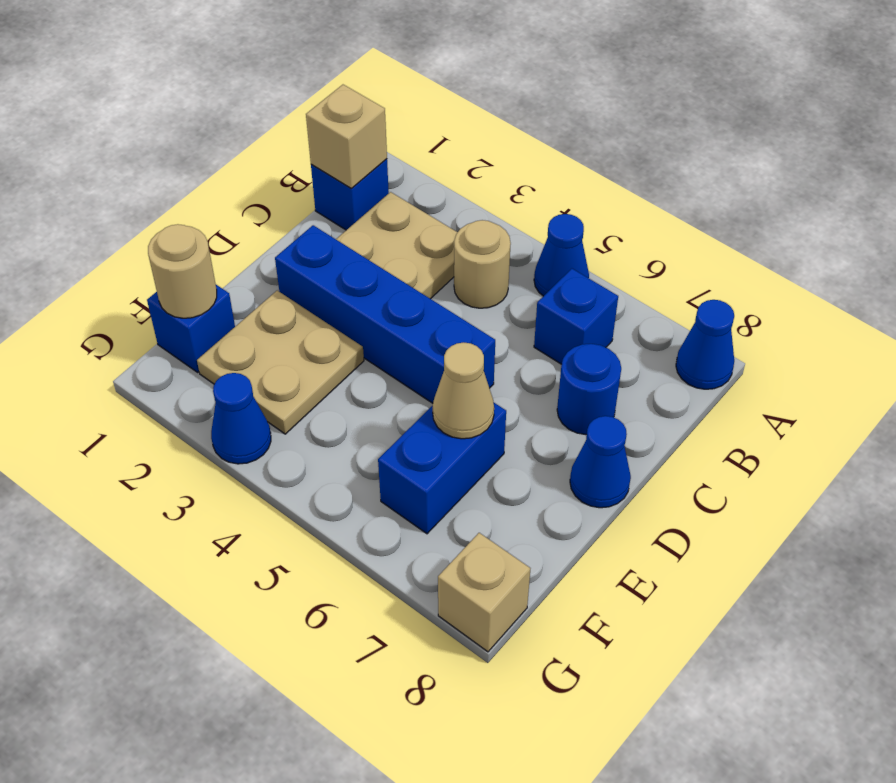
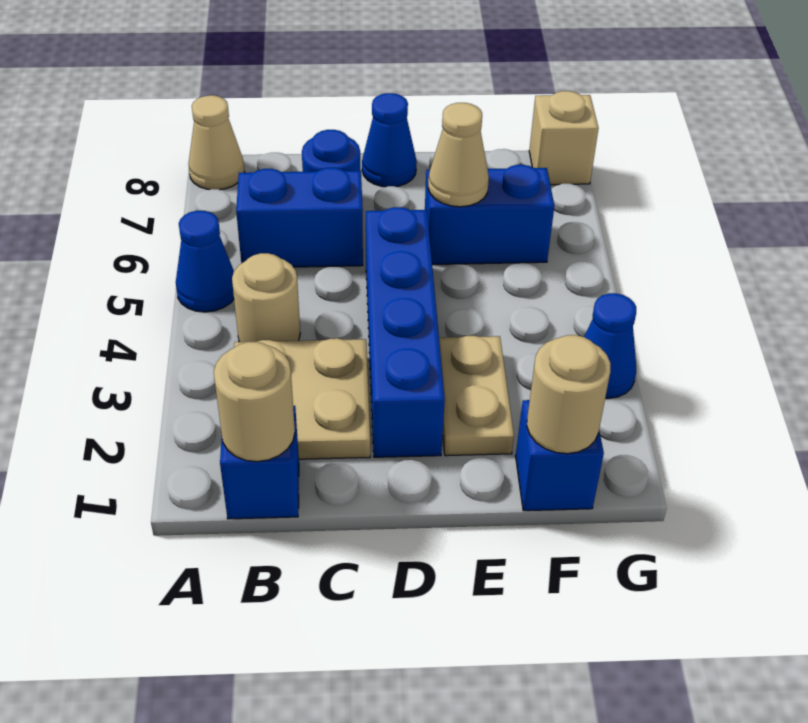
blue 1x1 cone [676,300,734,389] -> tan 1x1 cone [189,95,245,190]
tan 1x1 brick [306,85,387,188] -> tan 1x1 round brick [214,342,295,462]
blue 1x1 brick [534,269,618,364] -> blue 1x2 brick [236,168,363,267]
tan 2x2 plate [197,291,364,434] -> tan 1x2 plate [439,336,514,456]

